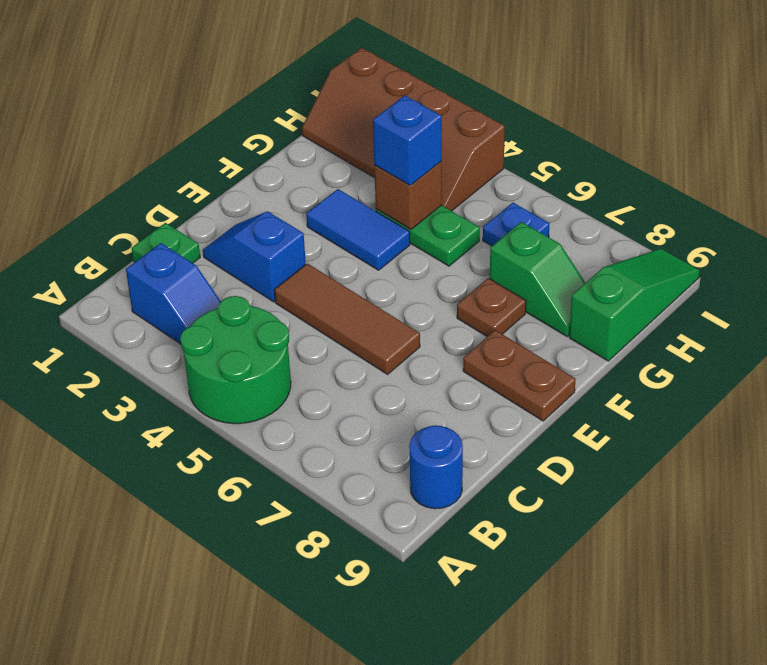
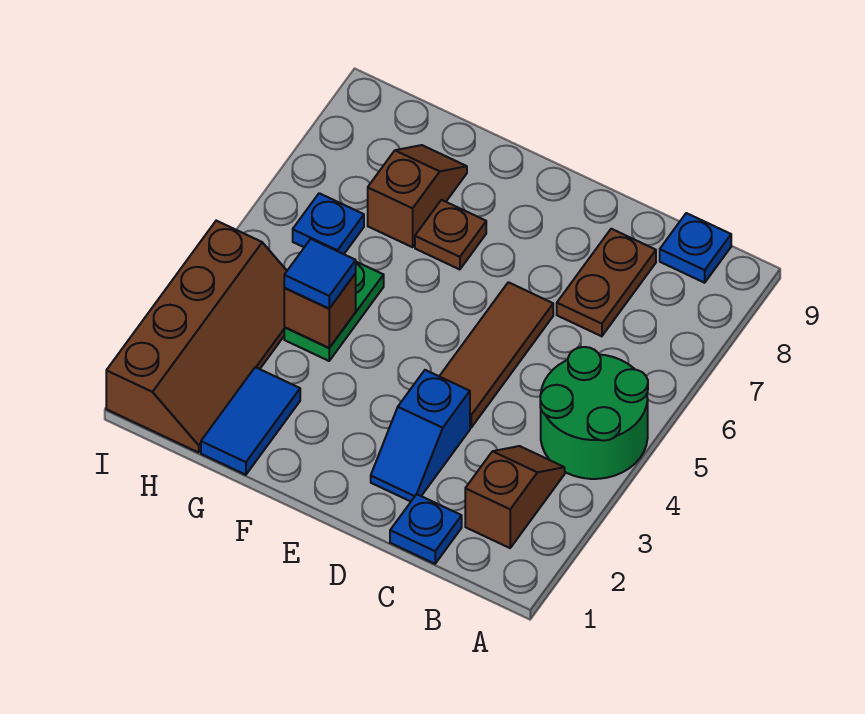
blue 1x2 slope [126,243,221,344] -> brown 1x2 slope [465,446,565,548]
blue 1x1 round brick [409,425,463,509] -> blue 1x1 plate [660,213,731,283]
green 1x1 plate [132,223,200,263] -> blue 1x1 plate [390,494,462,564]
brown 1x2 plate [463,330,576,421] -> brown 1x2 plate moved to [557,229,656,336]
blue 1x2 tile [306,189,410,270] -> blue 1x2 tile moved to [201,367,300,475]
blue 1x1 brick [373,95,442,185] -> blue 1x1 tile [284,239,356,309]
green 1x2 slope [490,222,585,336] -> brown 1x2 slope [368,145,467,247]
green 1x3 slope [569,249,700,361] -> none

